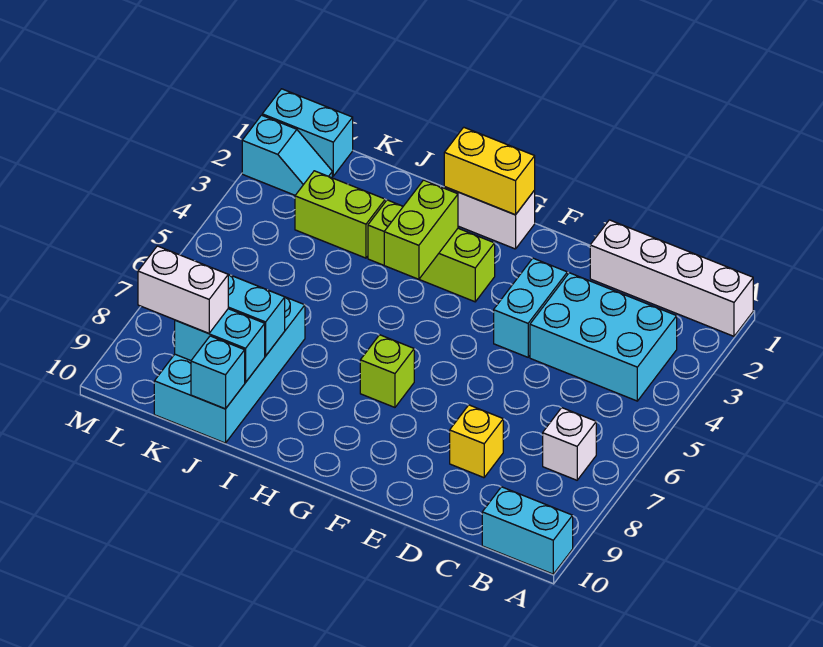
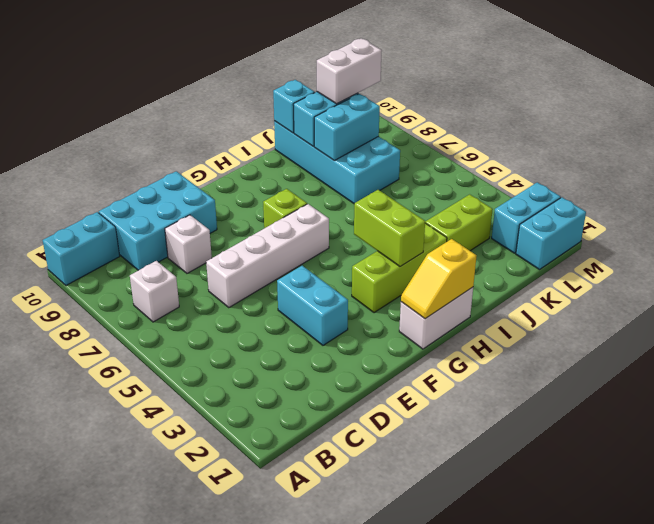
white 1x4 brick [590,220,753,336] -> white 1x4 brick moved to [206,204,329,307]
cyan 2x3 brick [530,273,677,401] -> cyan 2x3 brick moved to [99,171,217,270]
yellow 1x1 brick [450,405,503,478] -> white 1x1 brick [165,215,212,273]
yellow 1x2 brick [444,127,535,215] -> yellow 1x2 slope [401,239,476,319]
cyan 1x2 slope [242,115,332,195] -> cyan 1x2 brick [492,182,561,253]

